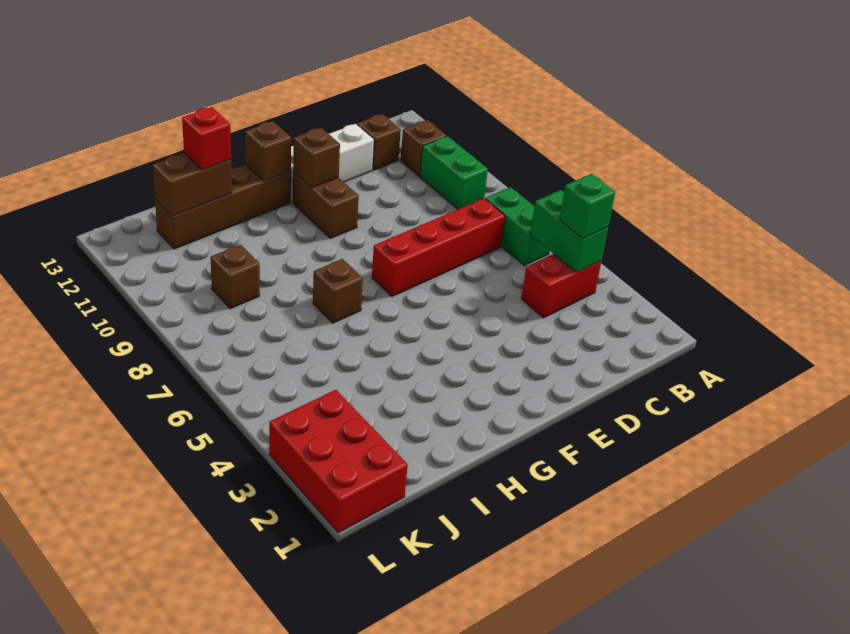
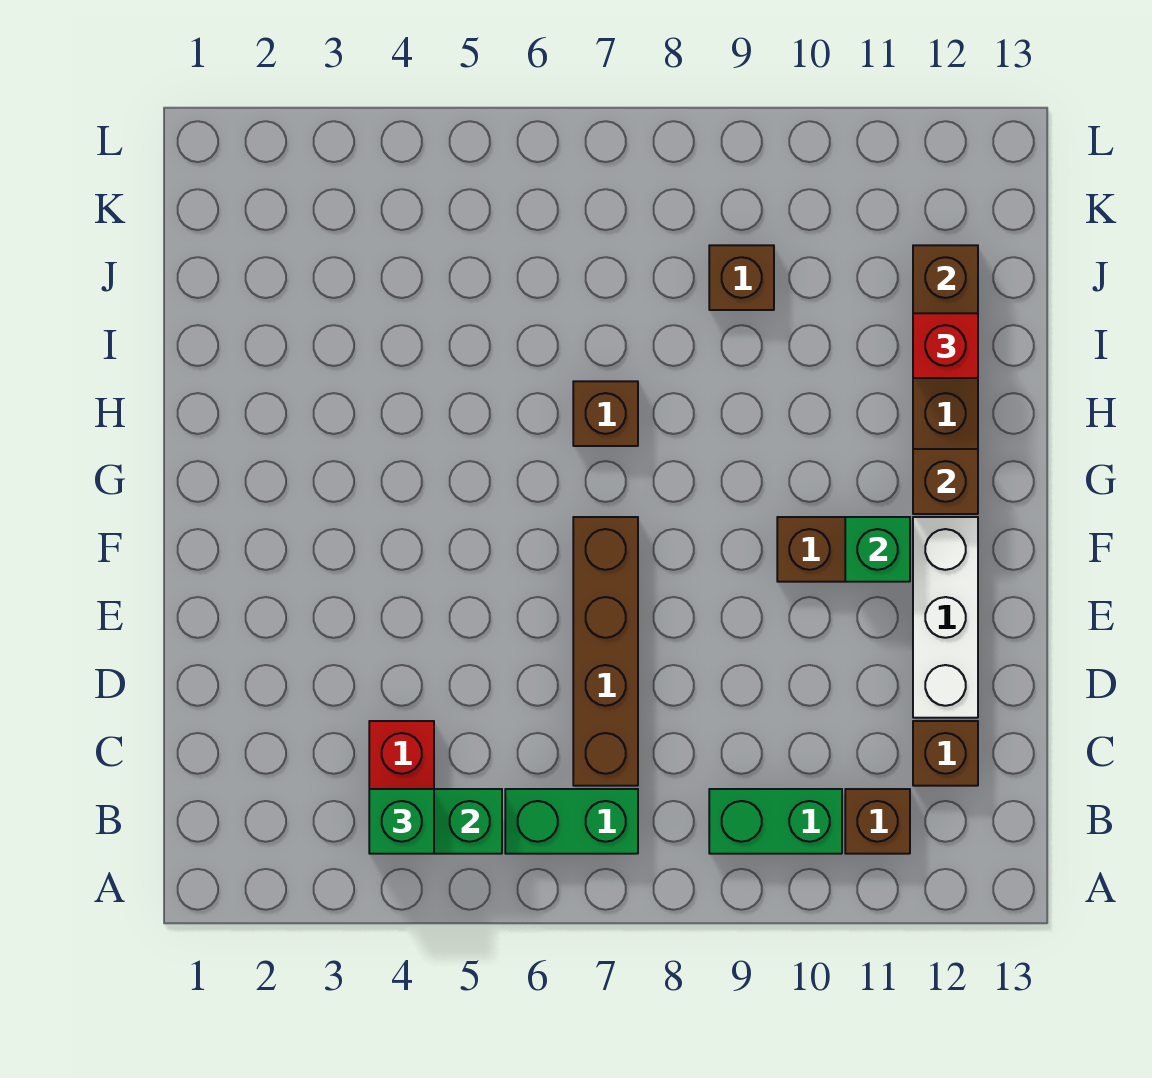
red 1x4 brick [372,199,505,296] -> brown 1x4 brick [573,517,638,786]
brown 1x1 brick [293,128,340,188] -> green 1x1 brick [845,517,910,582]
red 2x3 brick [269,390,408,533] -> none

